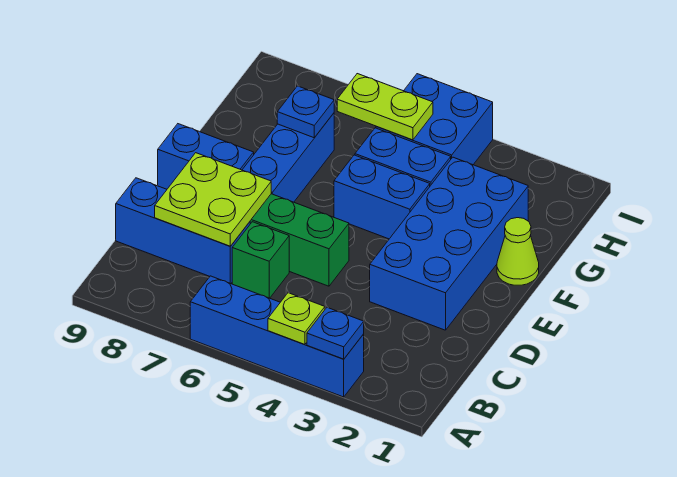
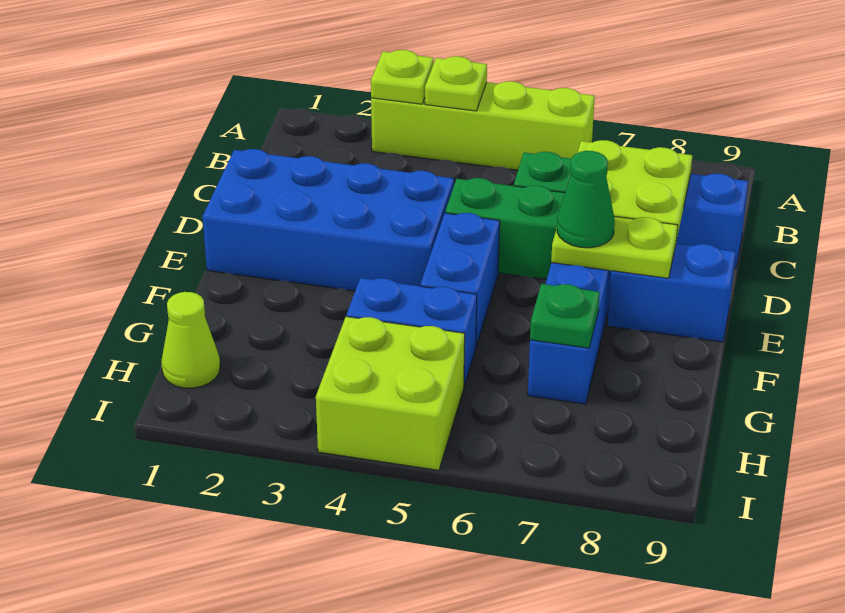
blue 1x4 brick [190,276,364,397] -> lime 1x4 brick [371,81,595,170]
blue 1x1 plate [307,308,364,359] -> lime 1x1 plate [371,50,433,104]
blue 2x4 brick [370,157,528,330] -> blue 2x4 brick turned to [203,149,454,291]
none -> green 1x1 cone [557,151,615,248]
lime 1x1 cone [497,218,539,285] -> lime 1x1 cone moved to [161,292,220,388]
blue 1x2 brick [334,155,430,239] -> blue 1x2 brick turned to [420,213,500,346]
blue 1x1 plate [277,86,334,138] -> green 1x1 plate [530,284,600,348]
blue 2x2 brick [376,74,493,165] -> lime 2x2 brick [316,317,465,470]
lime 1x2 plate [337,74,433,140] -> lime 1x2 plate moved to [551,216,678,278]

